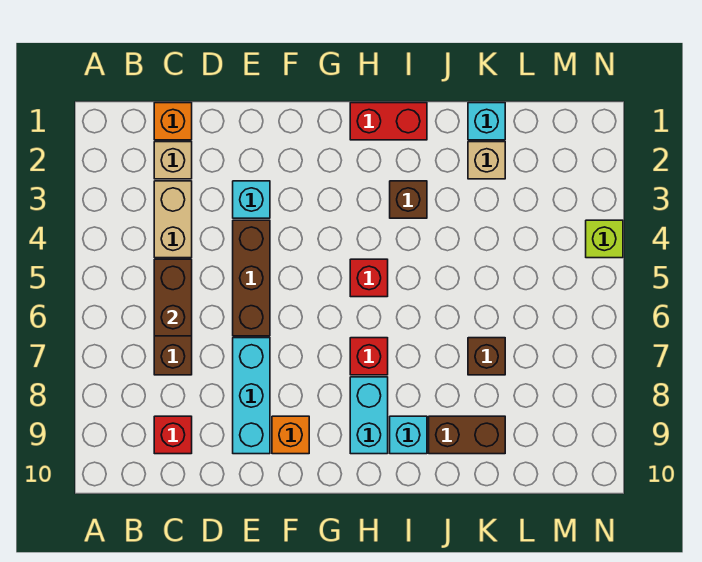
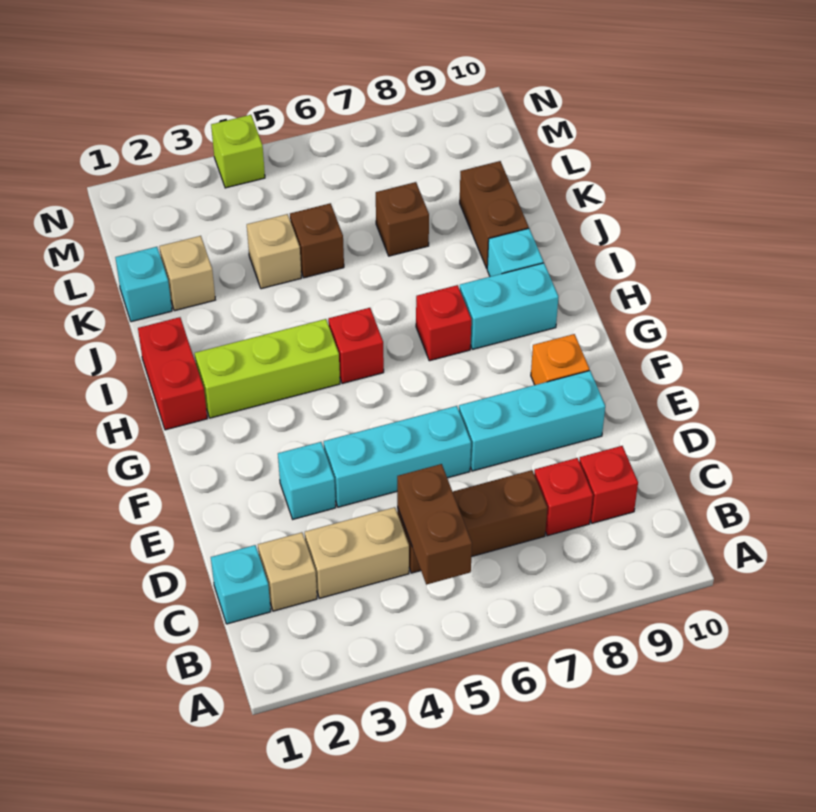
orange 1x1 brick [154,103,192,140] -> cyan 1x1 brick [211,545,271,624]
brown 1x2 brick [154,259,192,336] -> brown 1x2 brick turned to [397,464,472,585]
none -> red 1x1 brick [534,458,593,536]
brown 1x3 brick [233,220,270,336] -> cyan 1x3 brick [324,406,471,507]
none -> lime 1x3 brick [195,319,340,418]
brown 1x1 brick [390,181,427,218] -> brown 1x1 brick moved to [290,203,344,278]
none -> tan 1x1 brick [247,214,301,289]

